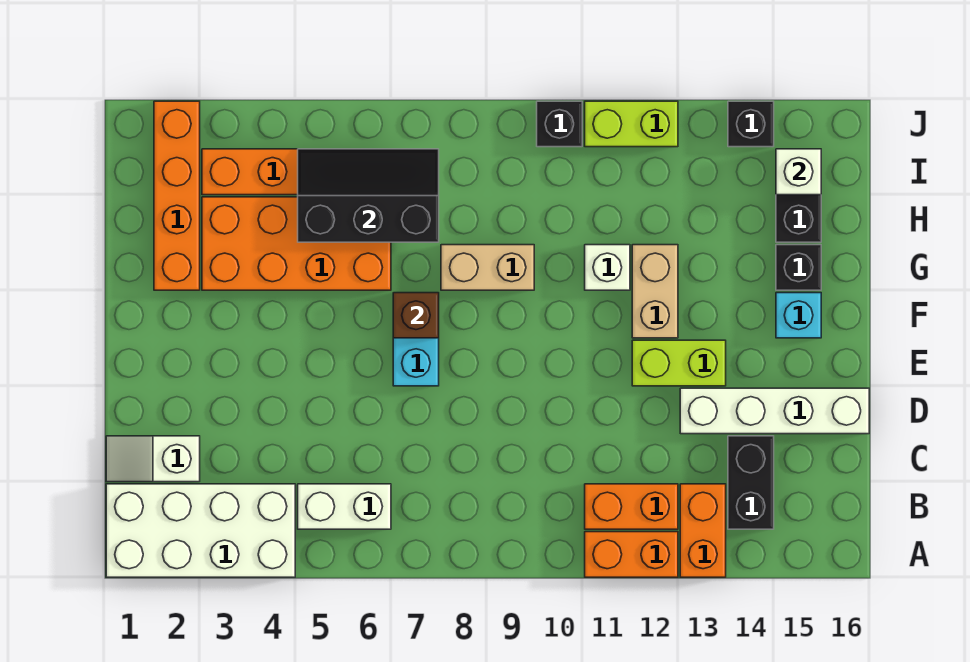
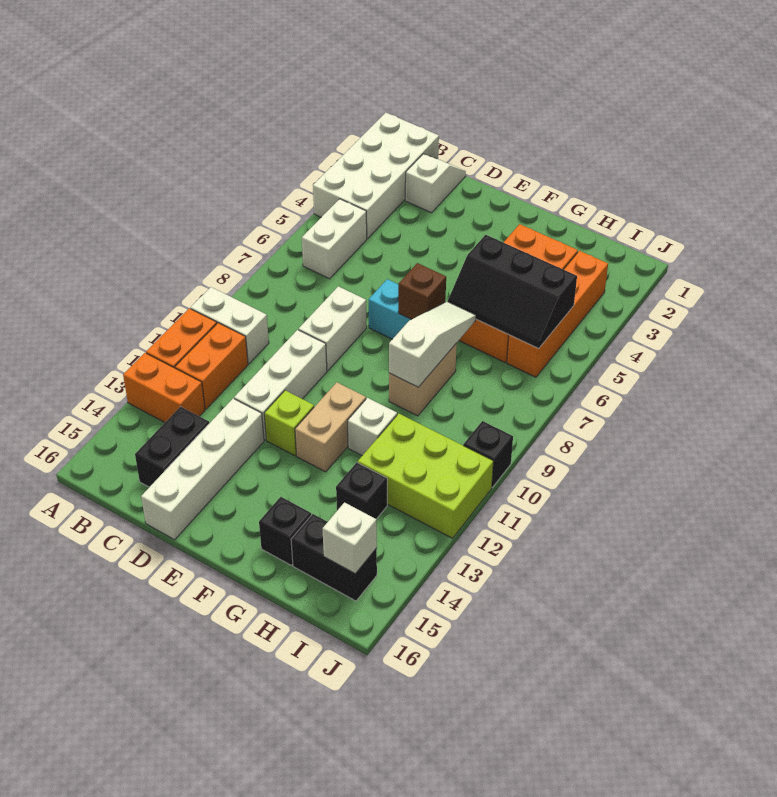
none -> white 1x2 brick [190,287,269,364]
black 1x2 brick [728,436,774,529] -> black 1x2 brick turned to [135,406,209,487]
none -> white 1x2 brick [299,286,367,371]
none -> white 1x3 brick [234,330,327,440]
lime 1x2 brick [632,340,726,386] -> lime 1x1 brick [264,390,314,456]
tan 1x2 brick [632,245,678,338] -> tan 1x2 brick turned to [295,382,366,472]
cyan 1x1 brick [776,293,821,338] -> none
orange 1x4 brick [154,101,200,290] -> none
none -> white 1x3 slope [389,302,476,387]
black 2x3 slope [298,149,439,242] -> black 2x3 slope turned to [448,235,577,349]
lime 1x2 brick [585,101,678,147] -> lime 2x3 brick [358,414,494,538]
black 1x1 brick [728,101,774,147] -> black 1x1 brick moved to [336,463,387,519]

